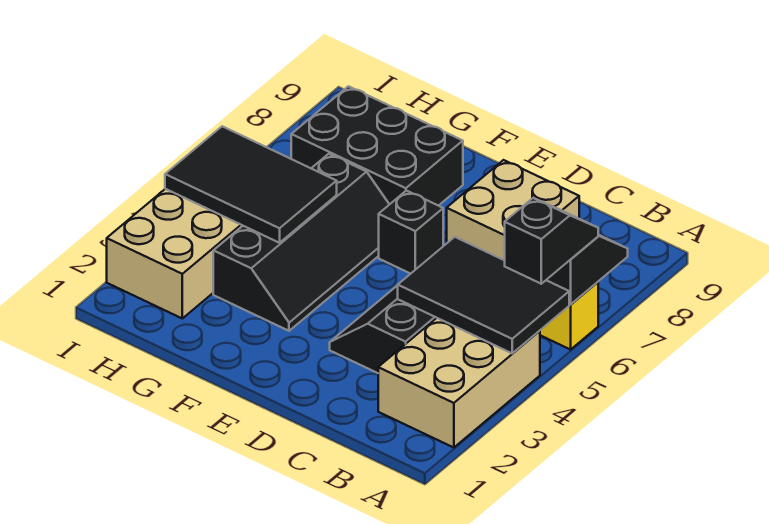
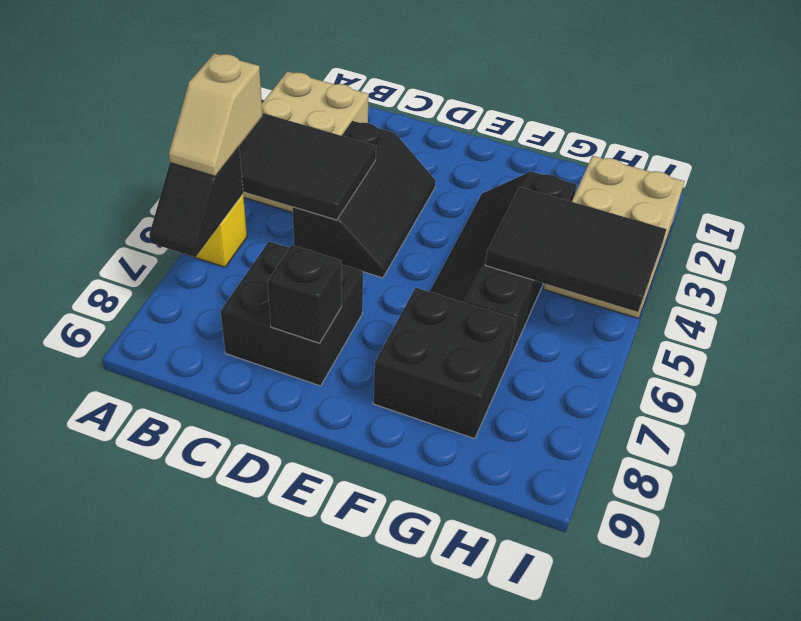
black 1x2 slope [505,198,598,284] -> tan 1x2 slope [169,53,263,176]
tan 2x2 brick [447,160,579,260] -> black 2x2 brick [221,242,363,386]
black 1x1 brick [379,191,443,274] -> black 1x1 brick moved to [267,245,341,343]
black 2x3 brick [291,86,463,206] -> black 2x2 brick [373,288,516,439]

